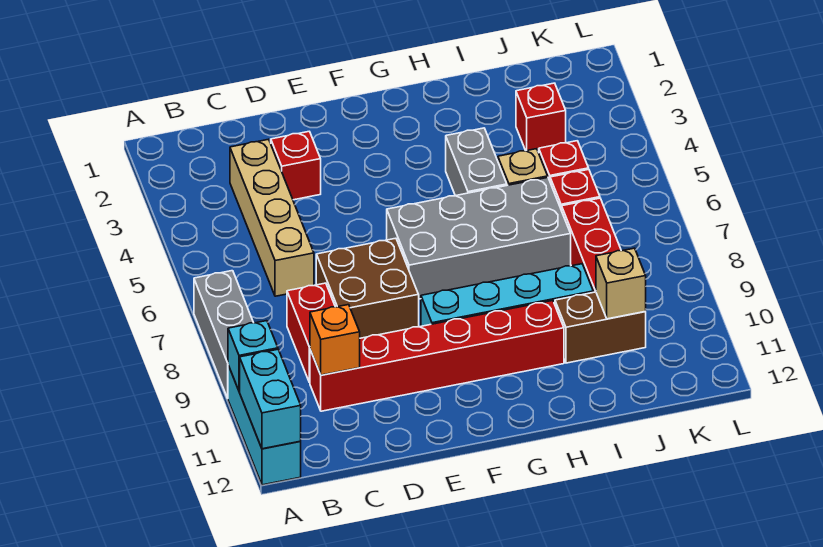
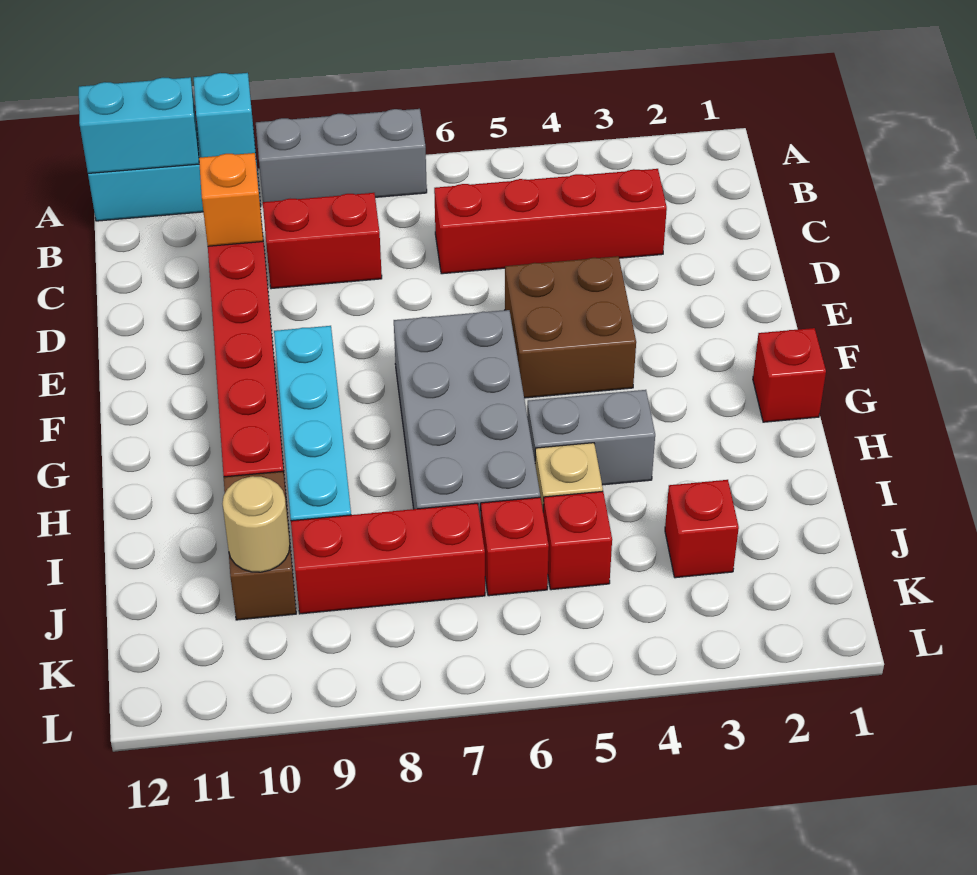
tan 1x4 brick [230,139,314,296] -> red 1x4 brick [434,169,667,274]
red 1x1 brick [271,131,321,200] -> red 1x1 brick moved to [753,328,826,422]
brown 2x2 brick [316,238,419,338] -> brown 2x2 brick moved to [505,256,636,398]
tan 1x1 brick [596,248,646,319] -> tan 1x1 round brick [222,476,290,572]

